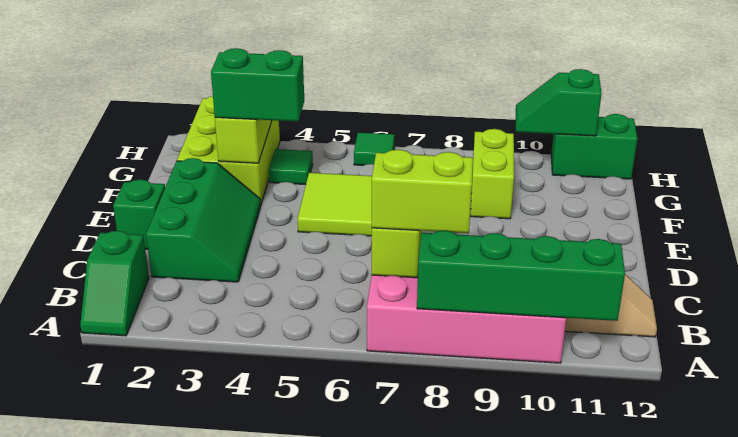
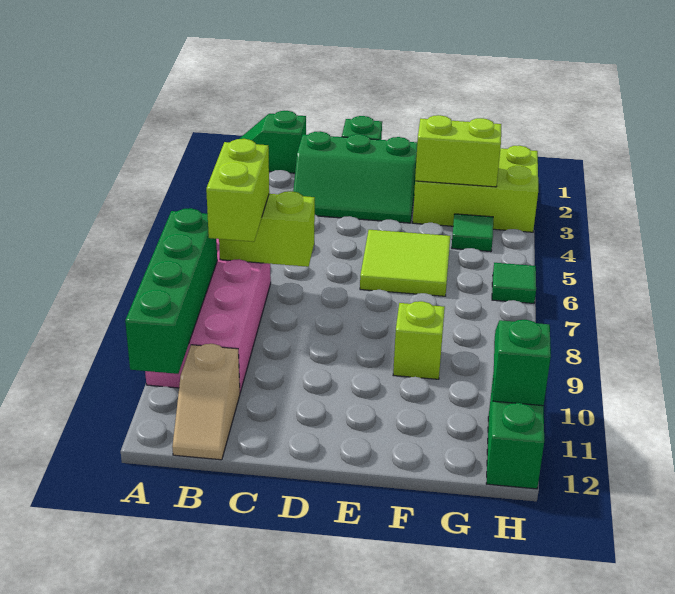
green 1x2 brick [211,48,304,121] -> none
lime 1x2 brick [471,129,514,219] -> lime 1x1 brick [393,301,445,379]

